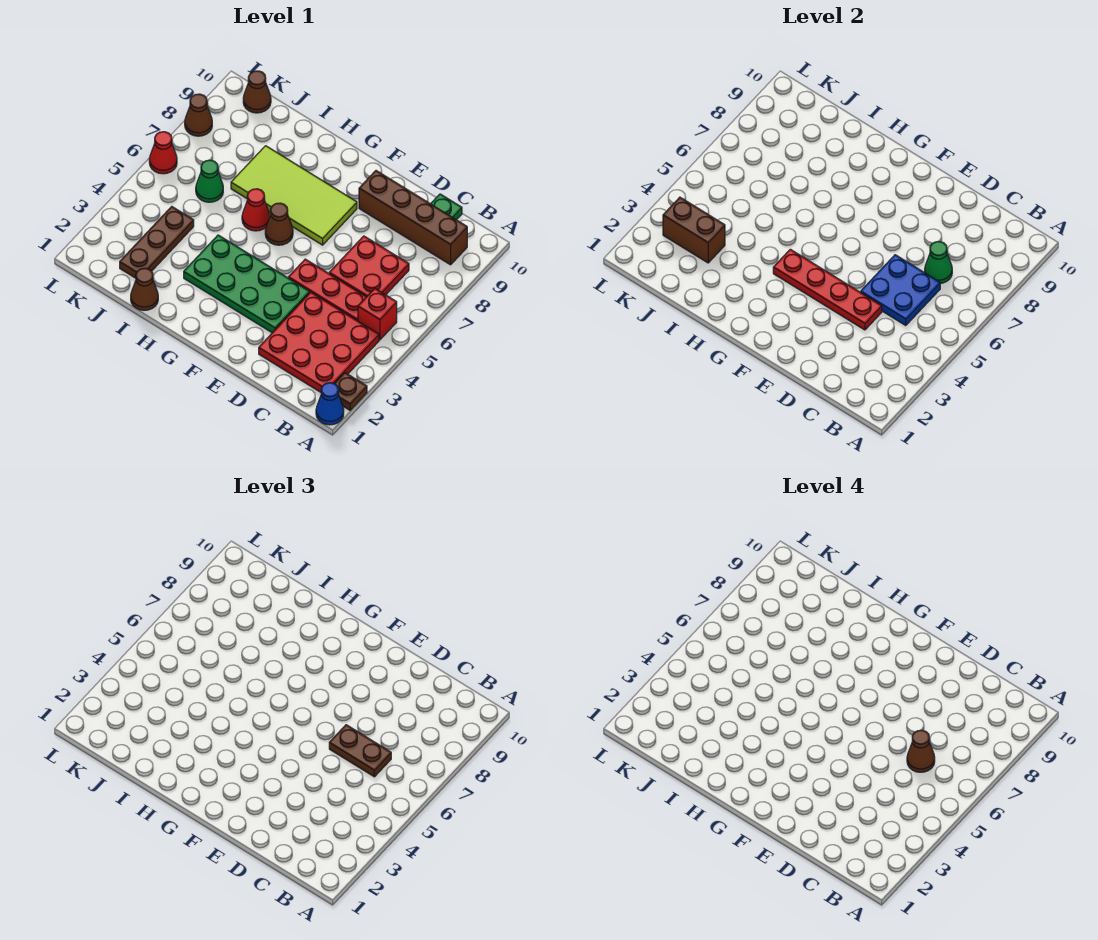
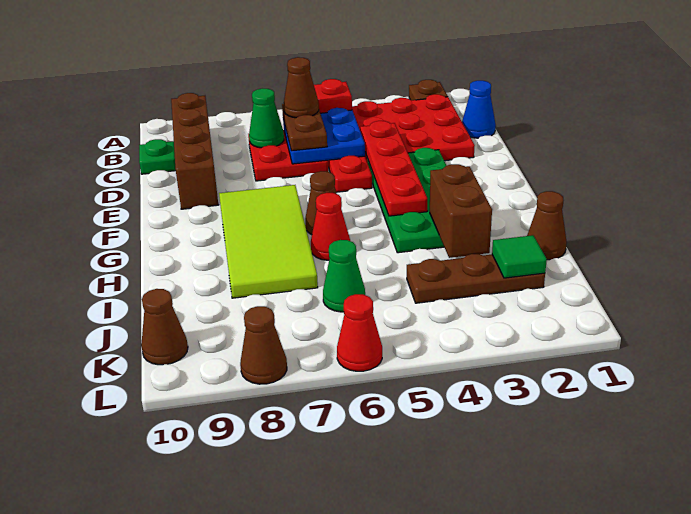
blue 1x1 cone [316,383,344,425] -> blue 1x1 cone moved to [462,81,496,138]
none -> green 1x1 tile [492,235,547,278]
brown 1x2 brick [663,197,725,263] -> brown 1x2 brick moved to [430,164,492,258]

